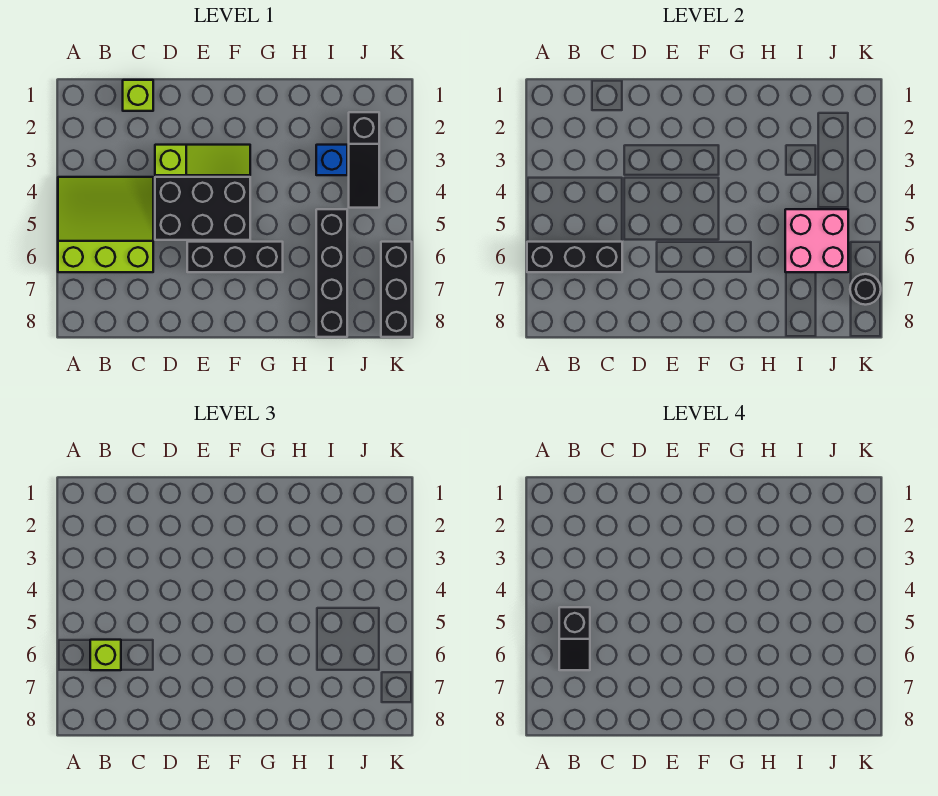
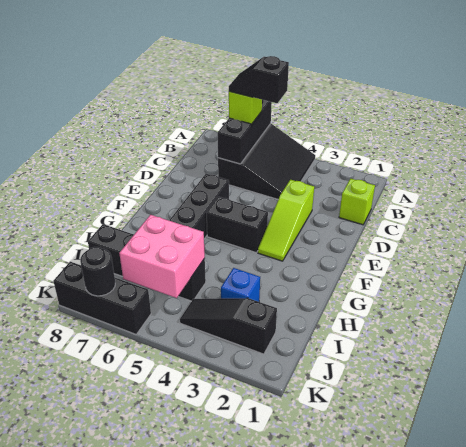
lime 3x3 slope [58,177,153,272] -> black 3x3 slope [218,124,315,199]
black 2x3 brick [155,177,250,240] -> black 1x2 brick [207,197,268,253]

